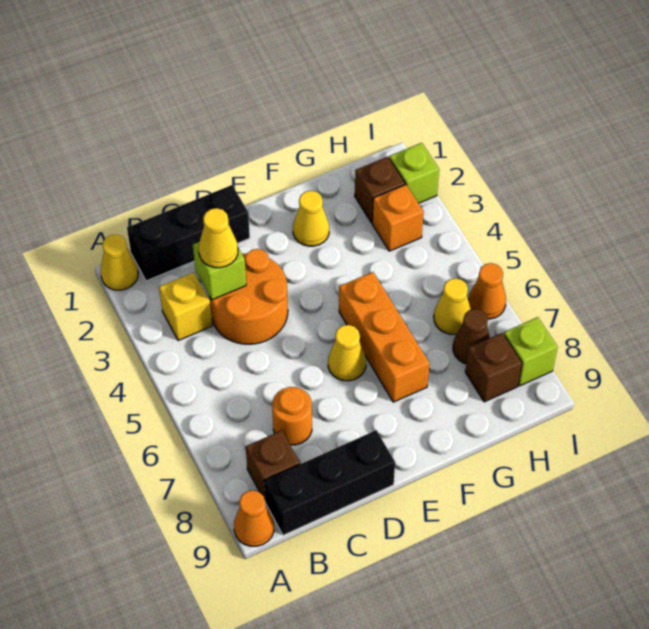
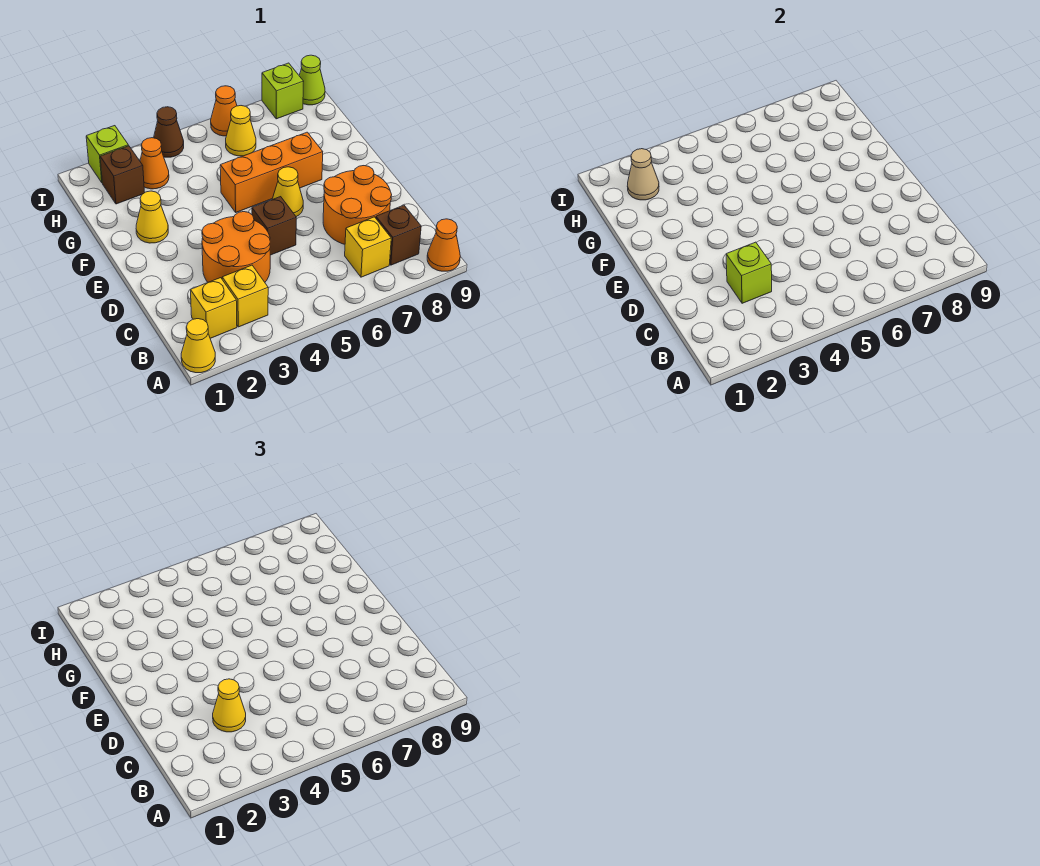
black 1x3 brick [127,185,250,281] -> none
none -> yellow 1x1 brick [191,278,237,338]
none -> yellow 1x1 brick [345,217,391,277]
black 1x3 brick [264,430,395,535] -> none
orange 1x1 round brick [272,387,312,445] -> orange 2x2 round brick [323,166,392,244]
none -> tan 1x1 cone [627,149,659,200]
orange 1x1 brick [372,185,424,251] -> orange 1x1 cone [140,138,169,189]
brown 1x1 cone [453,309,490,364] -> brown 1x1 cone moved to [154,107,184,157]
brown 1x1 brick [465,333,522,402] -> brown 1x1 brick moved to [252,197,296,255]
none -> lime 1x1 cone [299,55,325,105]

